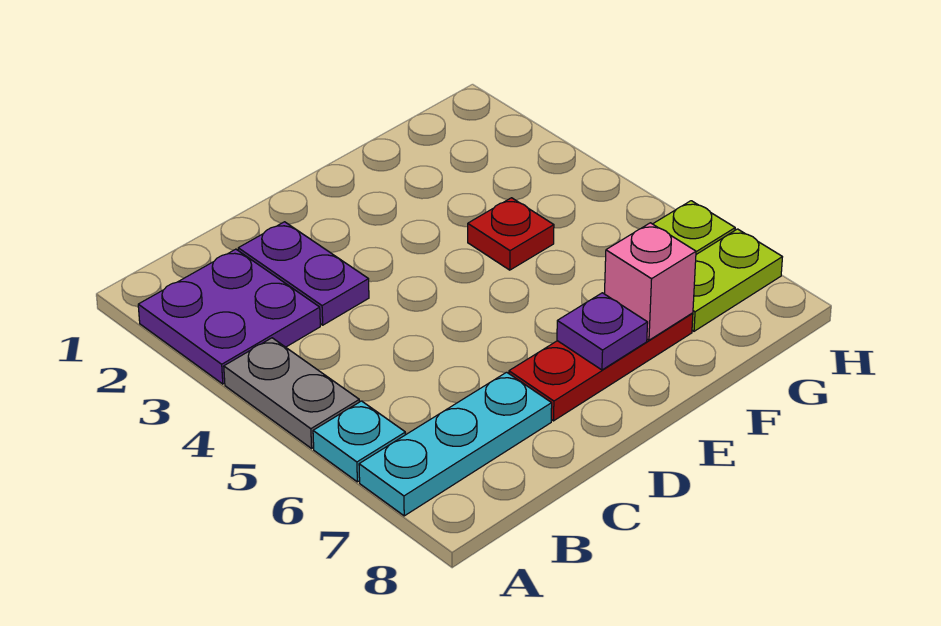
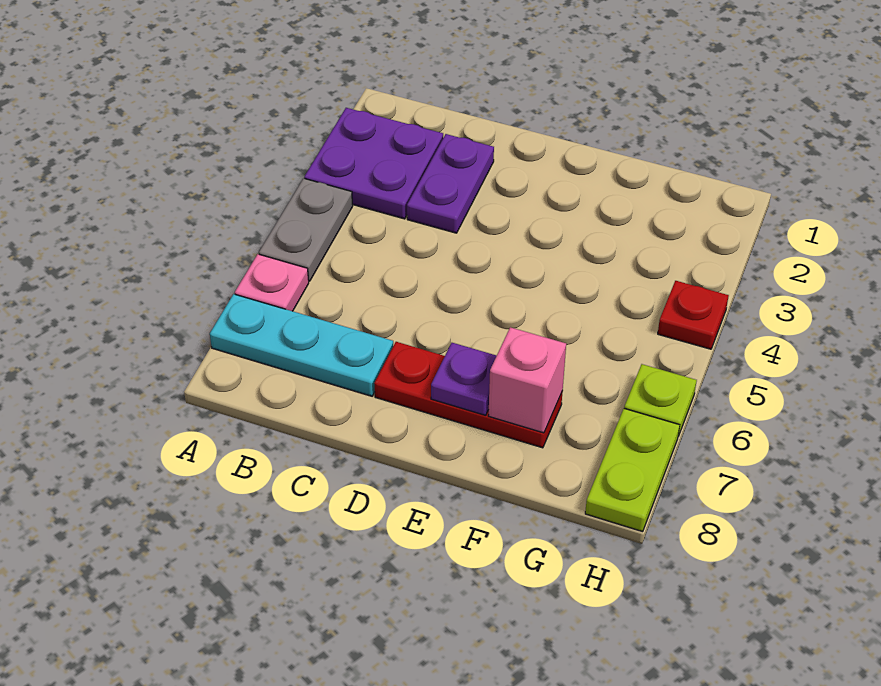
cyan 1x1 plate [313,401,405,482] -> pink 1x1 plate [235,254,309,311]
red 1x1 plate [468,198,554,270] -> red 1x1 plate moved to [658,281,729,349]
lime 1x2 plate [692,229,782,331] -> lime 1x2 plate turned to [585,409,680,532]

